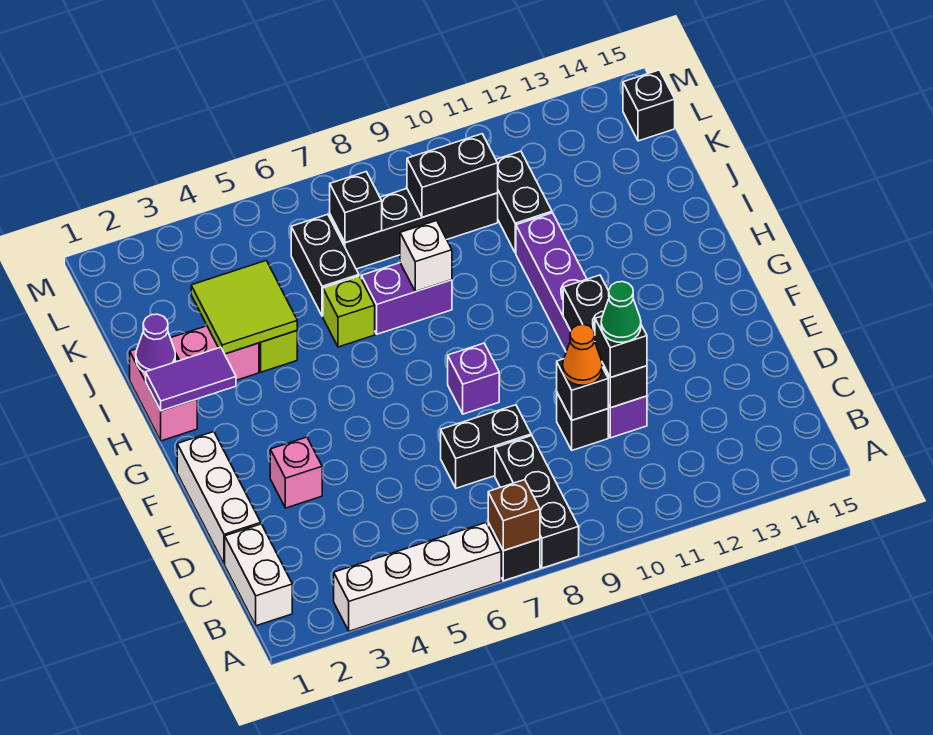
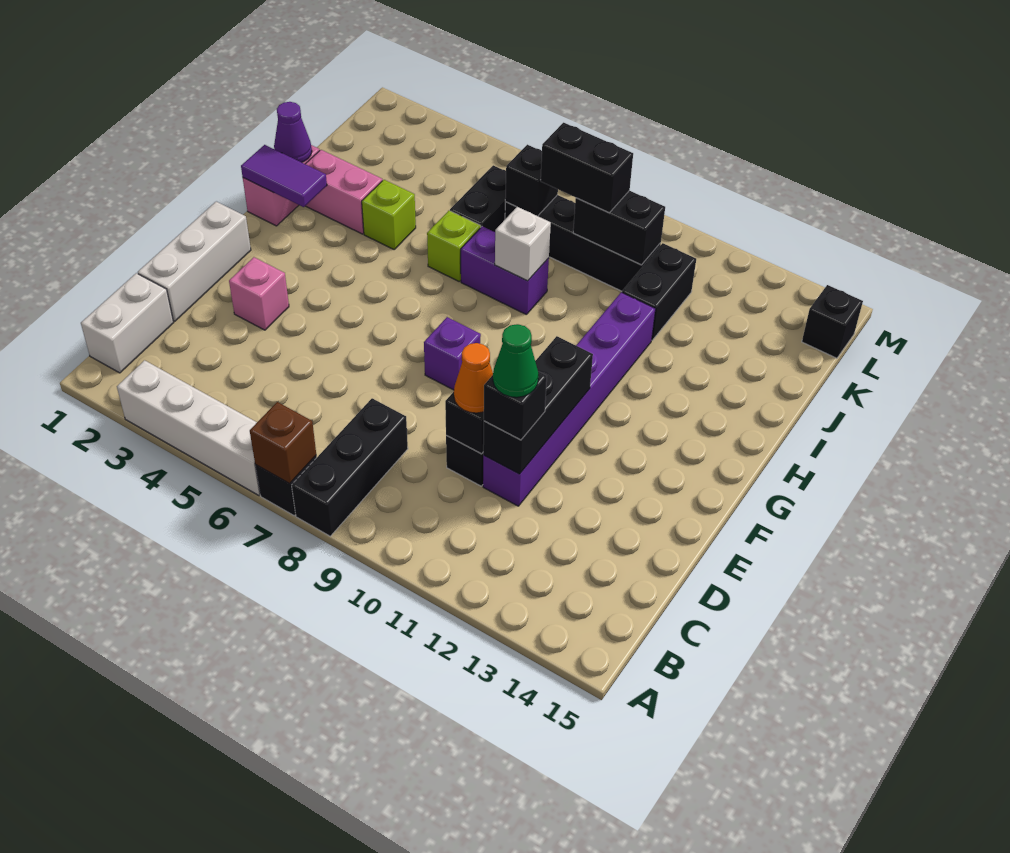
black 1x2 brick [441,405,531,488] -> black 1x2 brick moved to [541,123,633,213]
lime 2x2 tile [191,260,297,354] -> none

